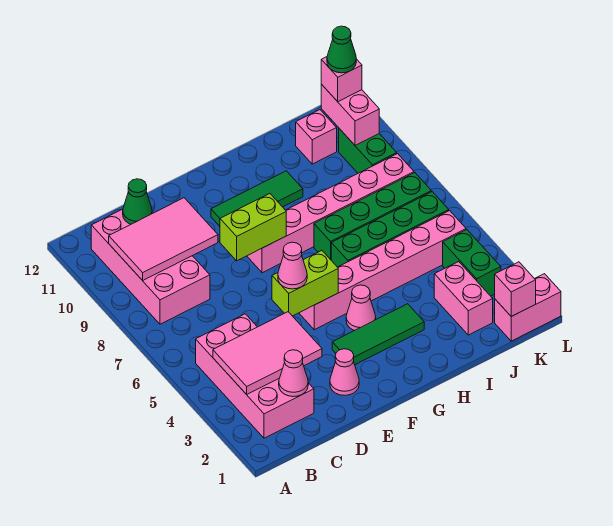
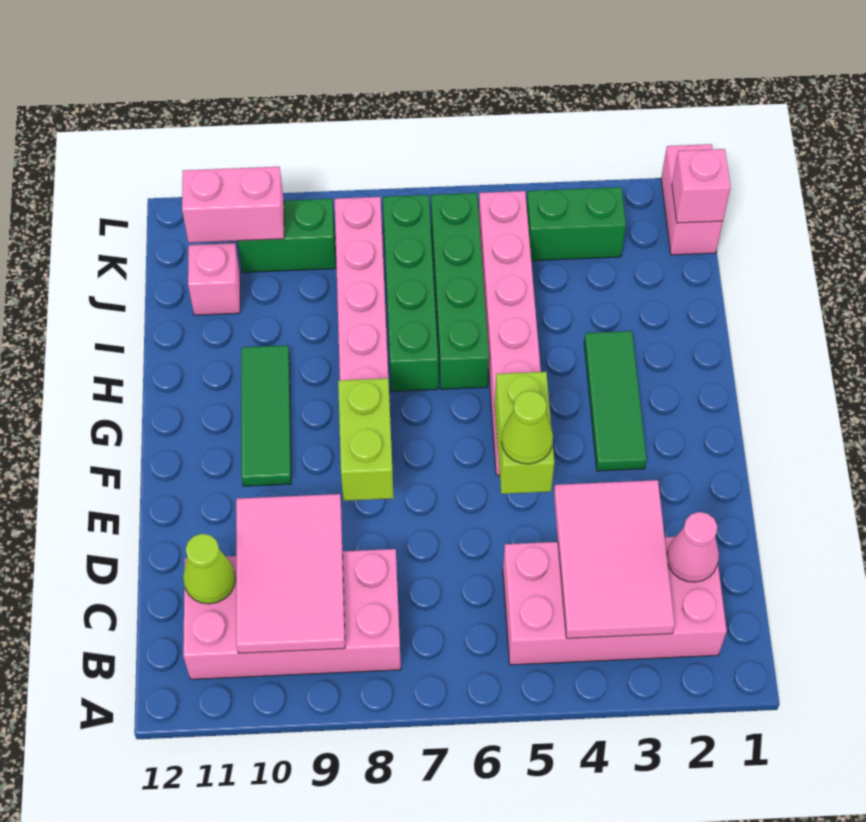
green 1x1 cone [123,179,152,224] -> lime 1x1 cone [183,534,235,604]
pink 1x1 cone [330,349,359,395] -> none
pink 1x1 cone [278,242,307,289] -> lime 1x1 cone [501,391,553,464]
pink 1x1 cone [346,285,376,330] -> none
pink 1x2 brick [434,262,493,335] -> none
pink 1x1 brick [321,57,362,102] -> none
green 1x1 cone [327,26,356,73] -> none

